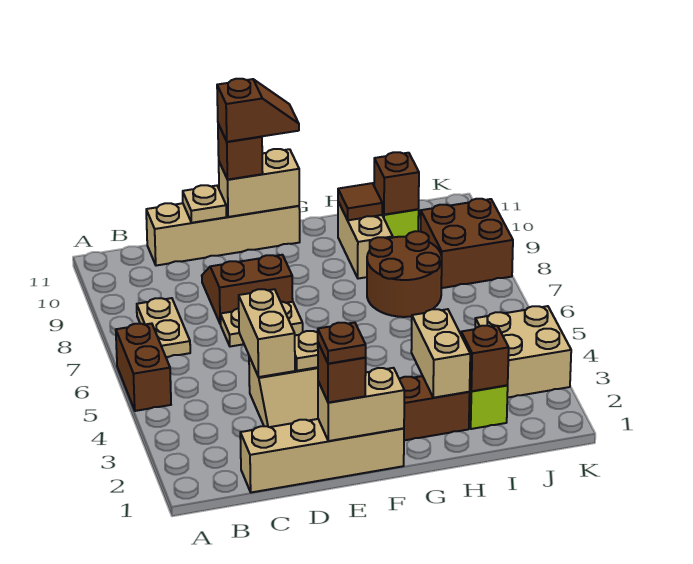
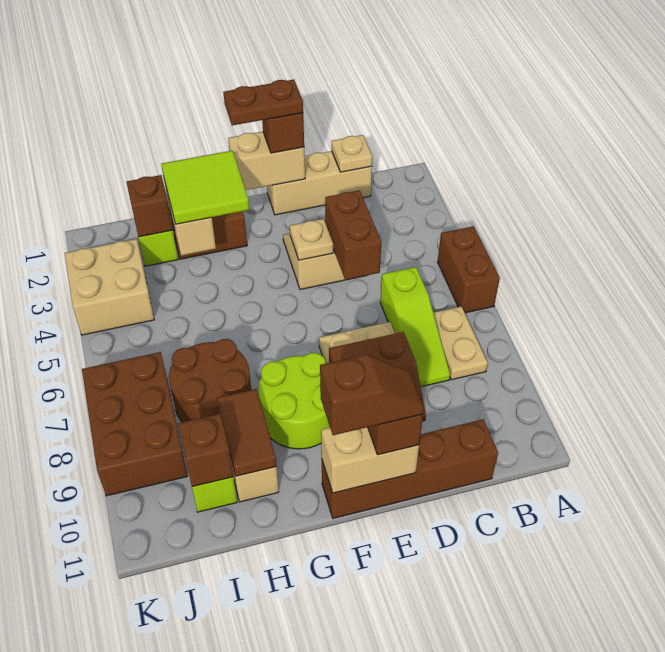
tan 1x4 brick [240,419,404,492] -> tan 1x3 brick [267,151,372,215]
none -> lime 1x3 slope [380,267,450,387]
tan 1x4 brick [146,203,300,266] -> brown 1x4 brick [322,420,498,518]
tan 1x2 brick [239,289,295,377] -> brown 1x2 brick [325,190,381,280]
tan 1x1 plate [183,185,226,223] -> tan 1x1 plate moved to [332,135,372,172]
brown 1x1 plate [318,322,366,364] -> brown 1x2 plate [223,80,303,125]
brown 1x2 slope [217,79,299,142] -> brown 1x2 slope turned to [320,355,424,435]
none -> lime 2x2 round brick [258,353,330,449]
none -> lime 2x2 tile [161,150,249,224]
brown 1x1 tile [338,183,382,220] -> brown 1x2 tile [217,389,277,476]
brown 2x2 brick [421,199,513,288] -> brown 2x3 brick [82,352,188,496]

